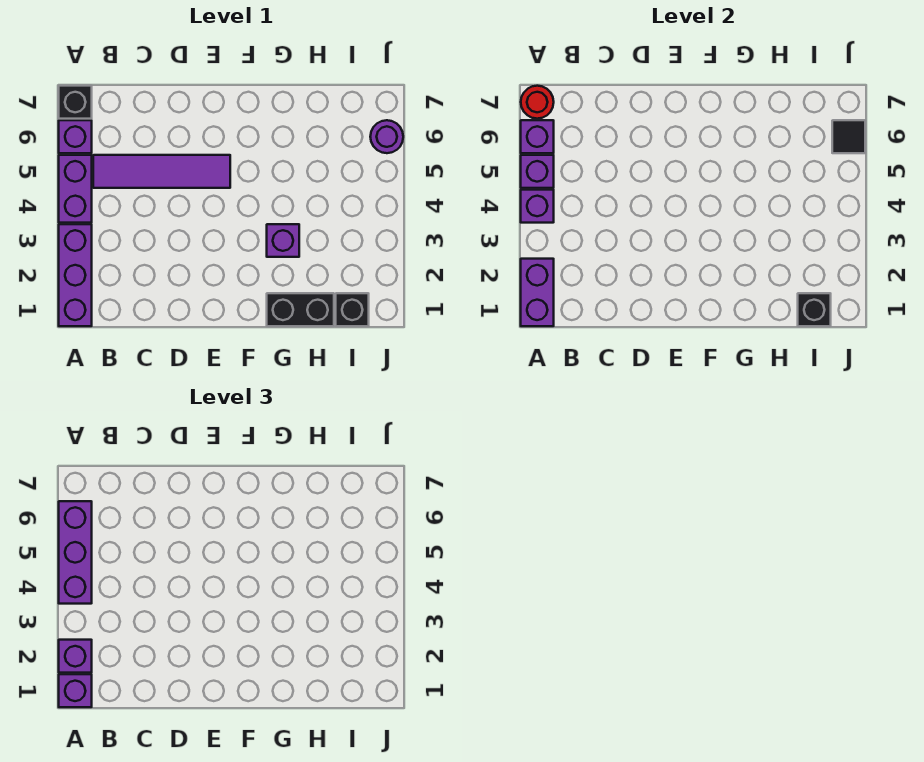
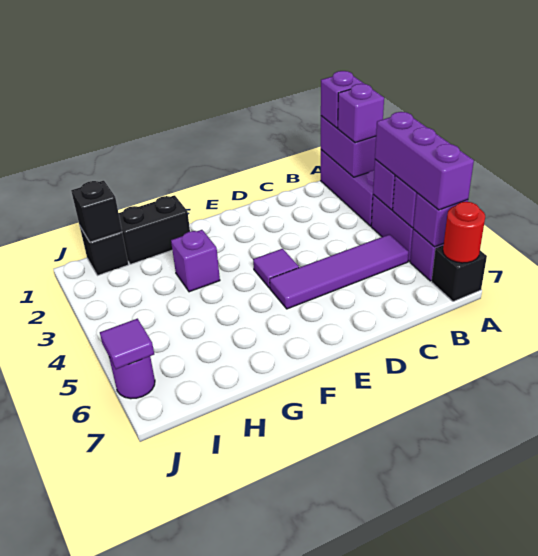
none -> purple 1x1 tile [253,249,299,288]
black 1x1 tile [832,120,865,153] -> purple 1x1 tile [100,319,154,369]

